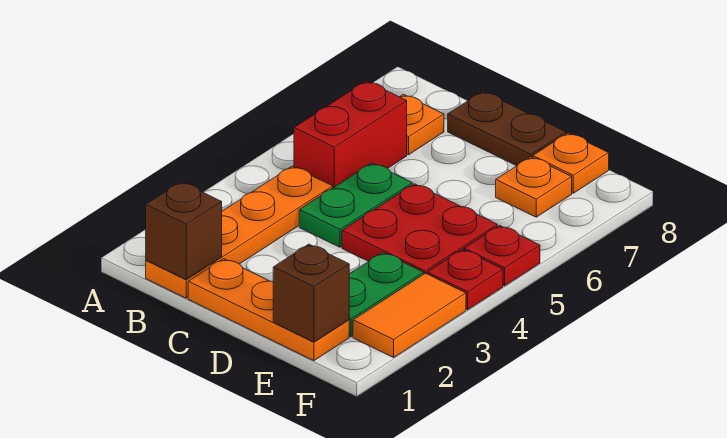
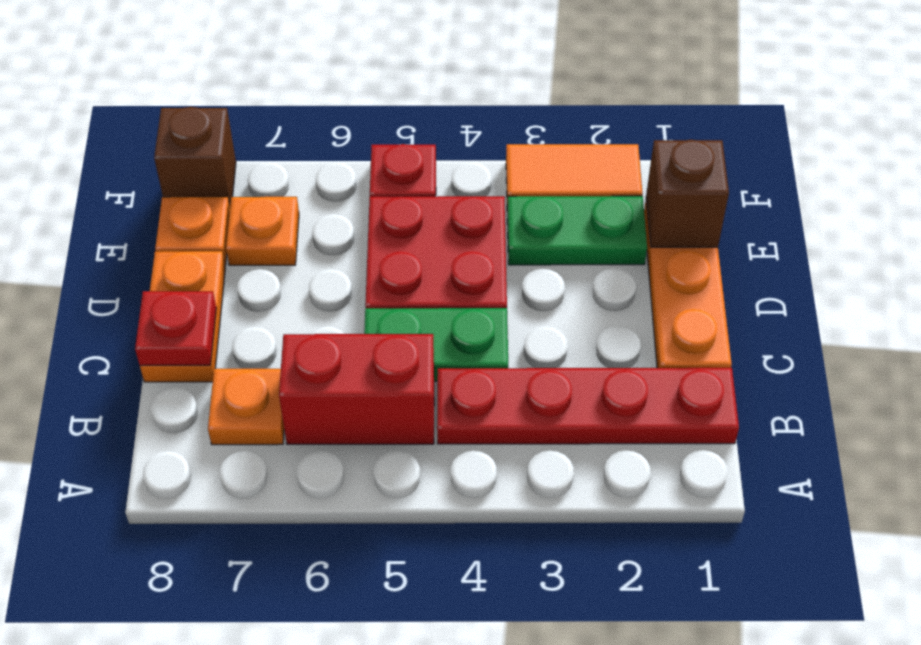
orange 1x4 plate [146,166,333,298] -> red 1x4 plate [437,368,739,444]
brown 1x1 brick [146,182,222,279] -> brown 1x1 brick moved to [154,107,236,206]
brown 1x2 plate [448,91,566,166] -> orange 1x2 plate [140,251,225,382]
red 1x1 plate [427,249,503,310] -> red 1x1 plate moved to [135,291,216,366]

